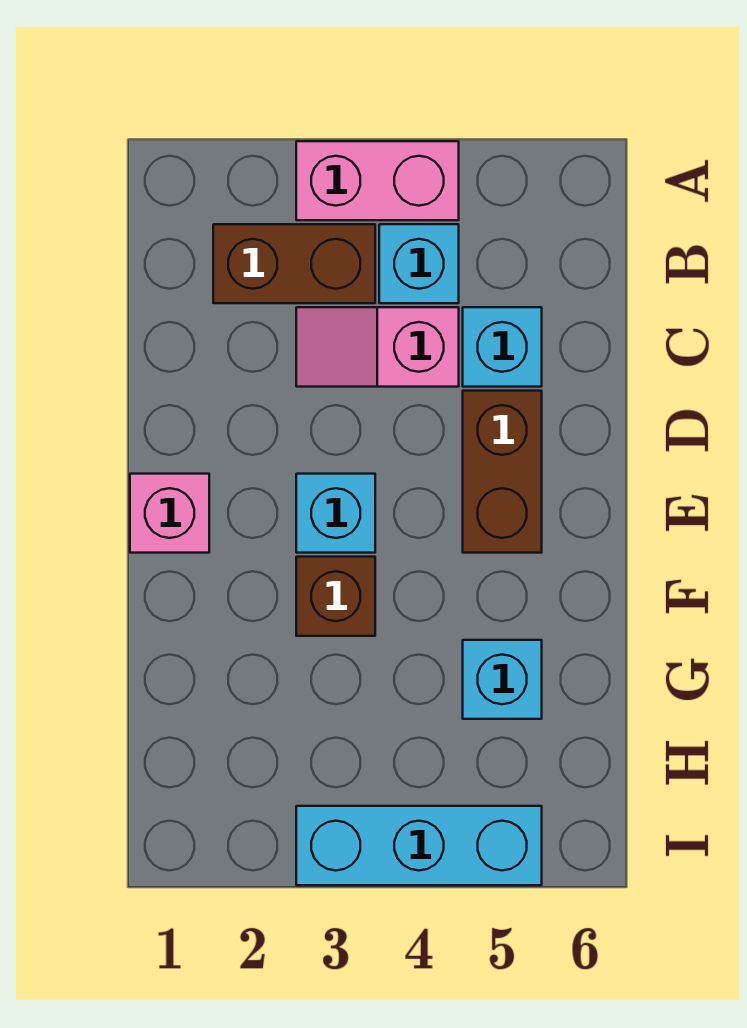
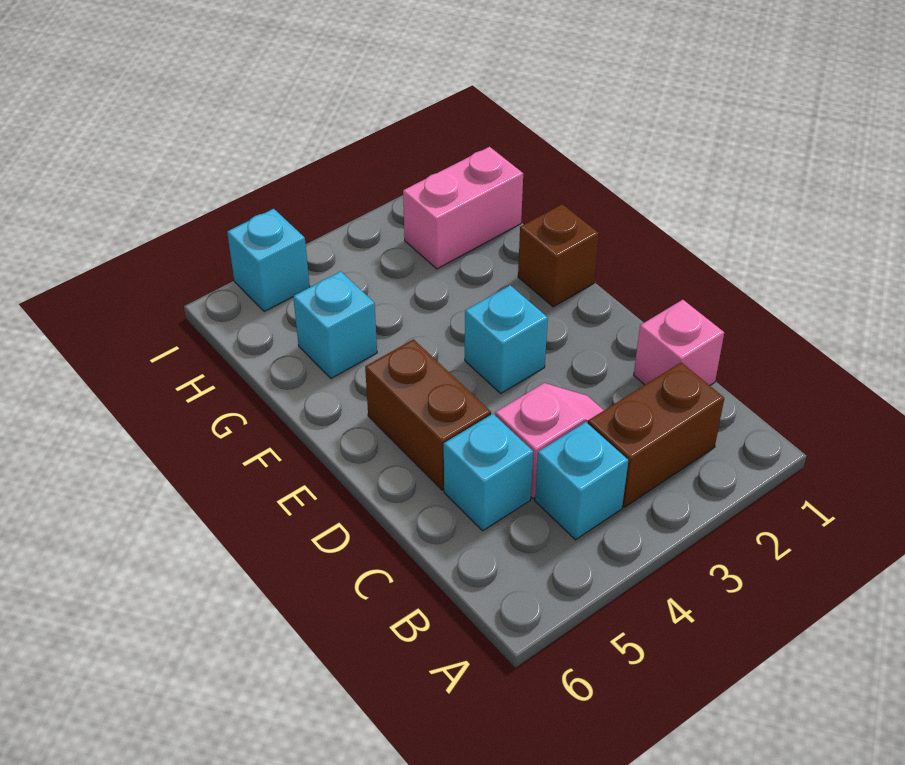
pink 1x2 brick [296,141,459,220] -> pink 1x2 brick moved to [403,147,523,269]
pink 1x1 brick [130,474,209,553] -> pink 1x1 brick moved to [634,300,724,385]
brown 1x1 brick [296,557,375,636] -> brown 1x1 brick moved to [518,204,599,307]
cyan 1x3 brick [296,806,542,885] -> cyan 1x1 brick [227,209,310,312]

